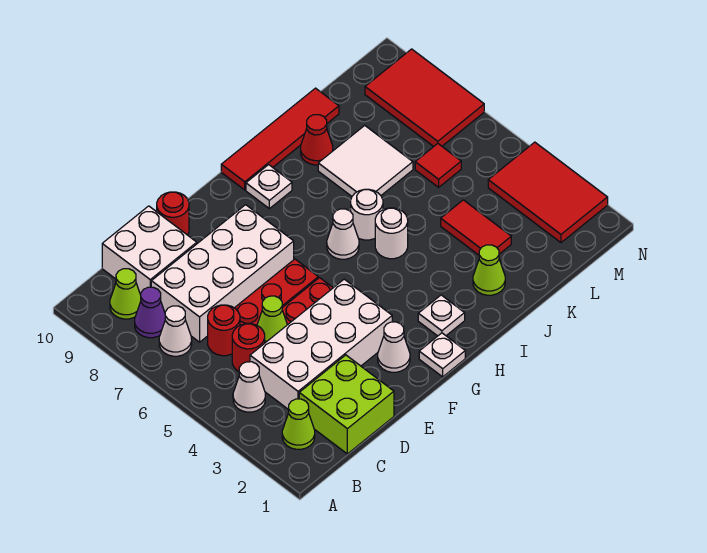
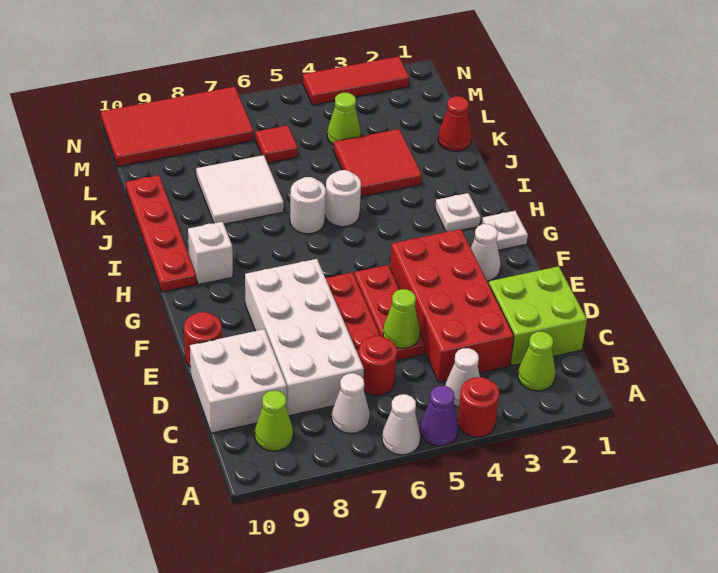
purple 1x1 cone [135,287,165,338] -> purple 1x1 cone moved to [420,386,459,446]
white 2x4 brick [250,279,392,410] -> red 2x4 brick [390,229,514,382]
red 1x1 round brick [232,324,265,372] -> red 1x1 round brick moved to [458,377,499,437]
white 1x1 cone [327,209,359,259] -> white 1x1 cone moved to [382,394,421,455]
white 1x1 plate [246,165,292,209] -> white 1x1 brick [188,222,233,284]
red 1x4 tile [221,88,339,190] -> red 1x4 plate [126,175,196,292]
lime 1x1 cone [473,245,505,295] -> lime 1x1 cone moved to [327,93,361,145]
red 1x1 cone [301,115,333,165] -> red 1x1 cone moved to [438,96,472,151]
red 1x2 tile [441,200,511,255] -> red 2x2 tile [334,129,422,197]
red 2x3 tile [488,142,608,243] -> red 1x3 tile [303,56,409,105]
red 2x3 tile [365,49,484,147] -> red 2x4 tile [101,87,254,167]

